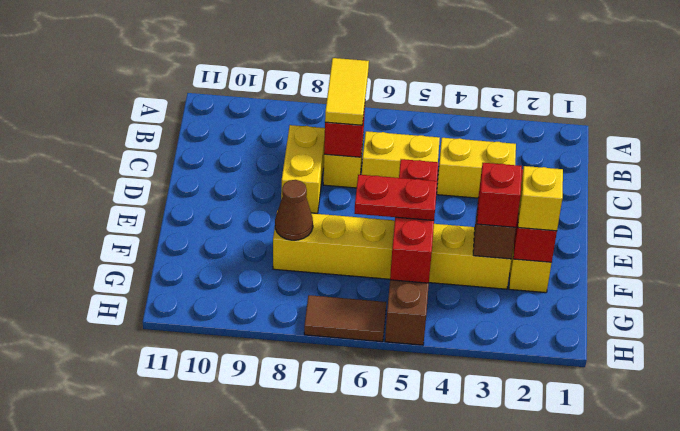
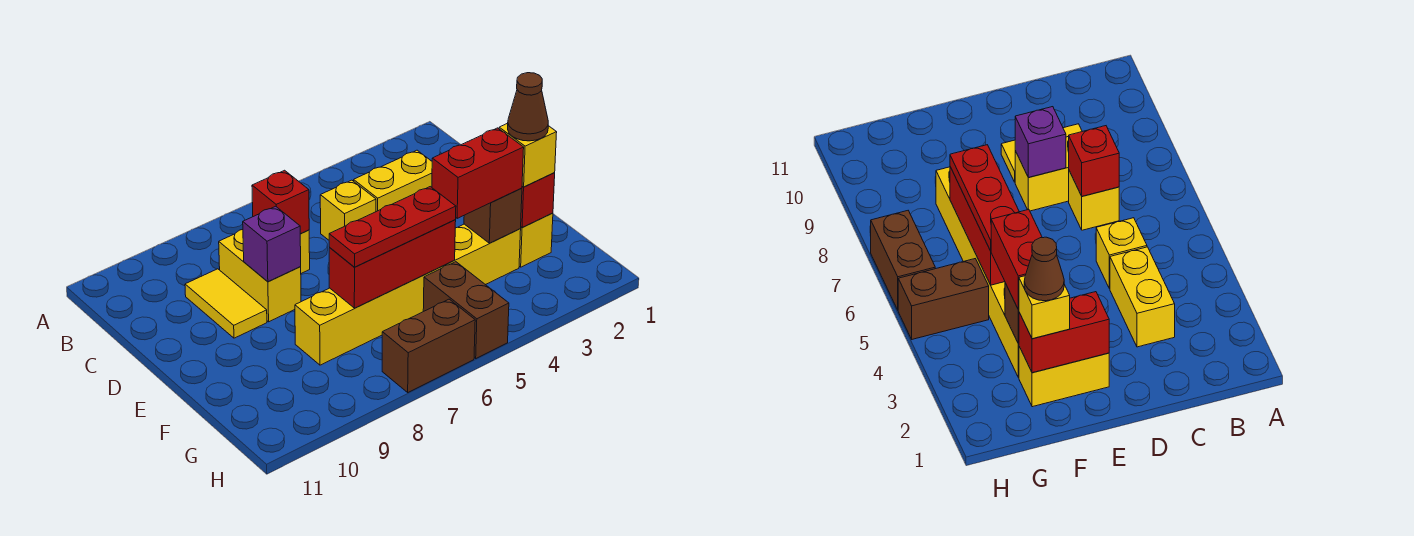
yellow 1x2 tile [325,58,369,125] -> yellow 1x2 tile moved to [185,269,267,338]
yellow 1x2 brick [362,131,440,178] -> yellow 1x1 brick [320,180,376,240]
none -> purple 1x1 brick [243,206,301,282]
red 1x3 brick [390,159,438,283] -> red 1x3 brick turned to [329,220,456,308]
red 1x1 brick [477,163,522,227] -> red 1x2 brick [432,128,524,218]
red 1x2 plate [354,175,437,220] -> red 1x3 plate [329,187,456,267]
brown 1x1 cone [275,180,313,240] -> brown 1x1 cone moved to [508,73,548,141]
brown 1x2 tile [304,295,386,342] -> brown 1x2 brick [382,299,475,392]

